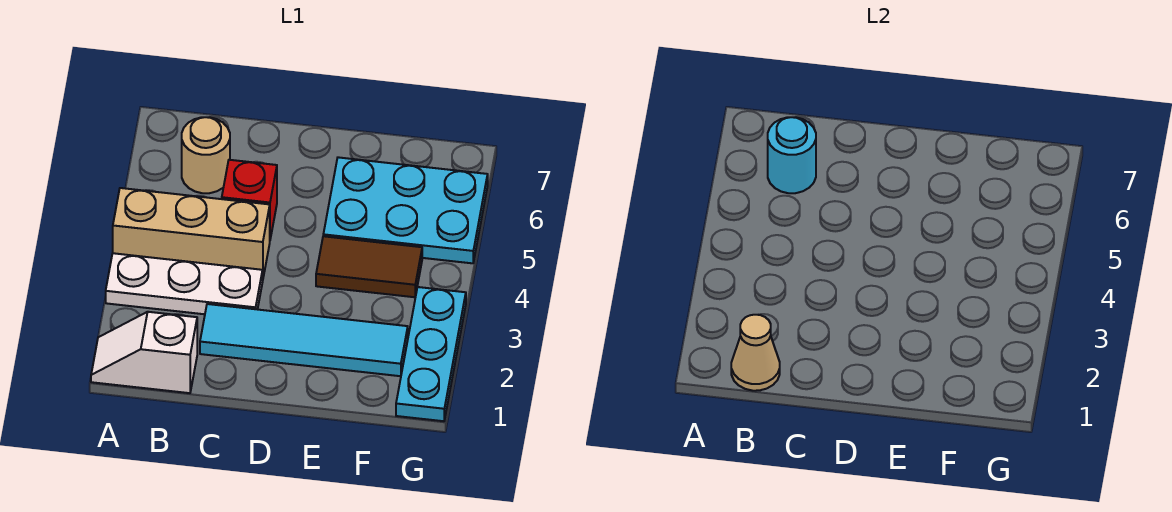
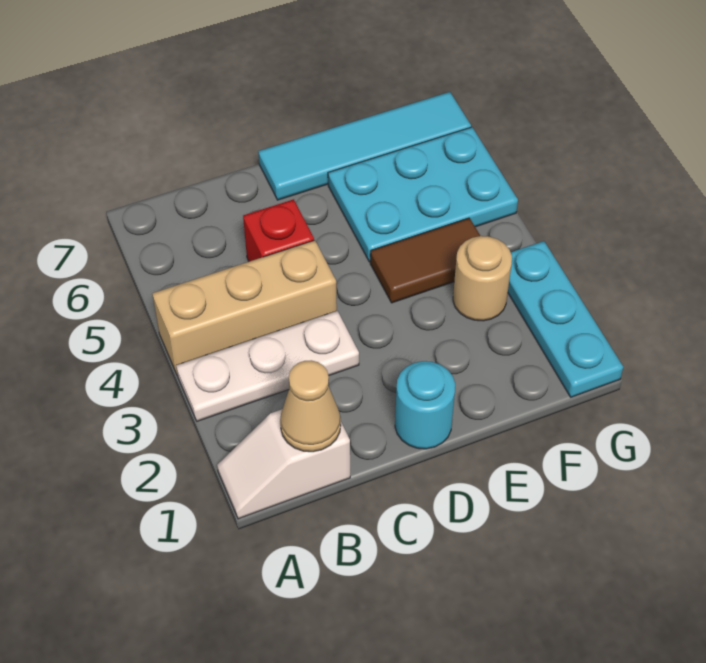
tan 1x1 round brick [182,117,230,193] -> tan 1x1 round brick moved to [453,236,512,321]
cyan 1x1 round brick [768,117,816,193] -> cyan 1x1 round brick moved to [395,361,455,449]
cyan 1x4 tile [200,304,408,376] -> cyan 1x4 tile moved to [258,92,471,200]

